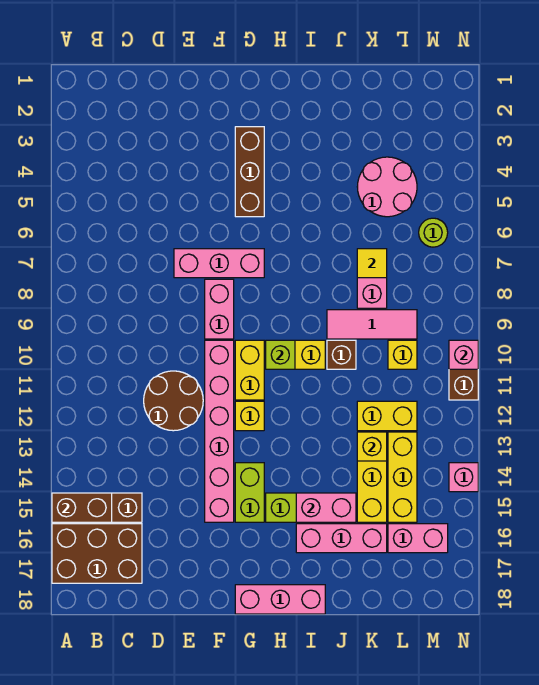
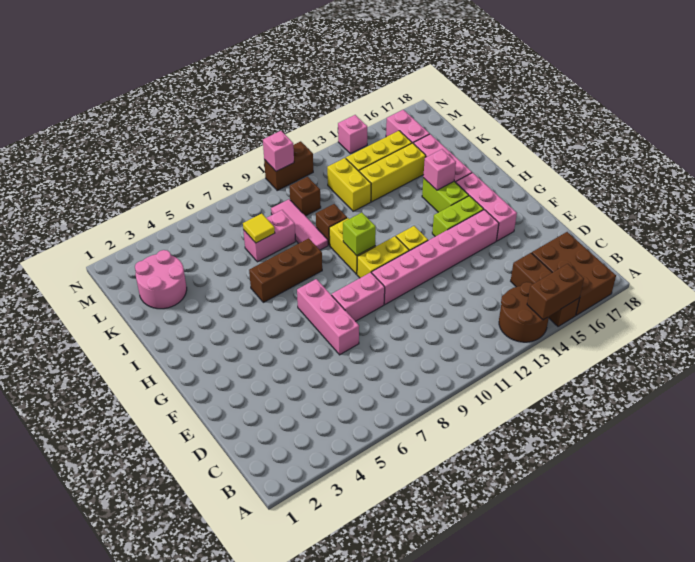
brown 1x2 brick [52,493,112,522] -> brown 1x2 brick turned to [527,264,584,320]
brown 2x2 round brick [144,371,203,431] -> brown 2x2 round brick moved to [499,282,549,342]
brown 1x3 brick [235,127,264,217] -> brown 1x3 brick moved to [249,238,322,302]
pink 1x3 brick [235,585,325,614] -> pink 1x3 brick moved to [456,173,517,241]
pink 1x2 brick [296,493,356,522] -> pink 1x1 brick [423,149,456,190]
pink 2x2 round brick [357,157,417,217] -> pink 2x2 round brick moved to [135,250,187,309]
yellow 1x1 brick [357,432,387,461] -> none
yellow 1x1 brick [388,340,417,369] -> brown 1x1 brick [290,177,321,216]
lime 1x1 round brick [419,218,448,247] -> none

